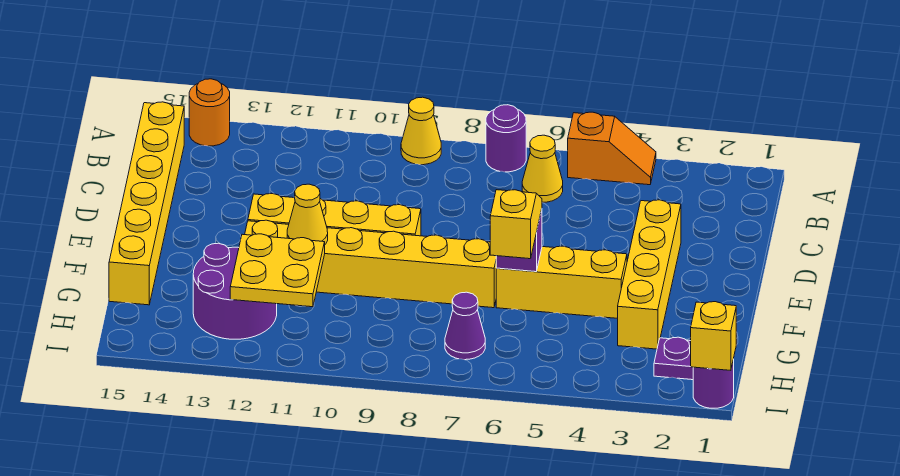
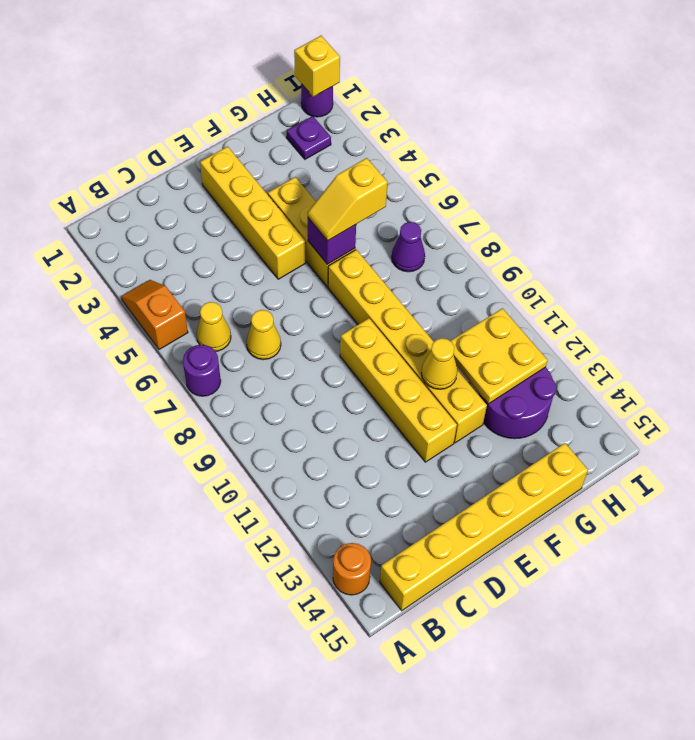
yellow 1x1 cone [401,97,441,165] -> yellow 1x1 cone moved to [246,310,281,360]
yellow 1x4 brick [618,200,681,349] -> yellow 1x4 brick turned to [200,146,306,279]

